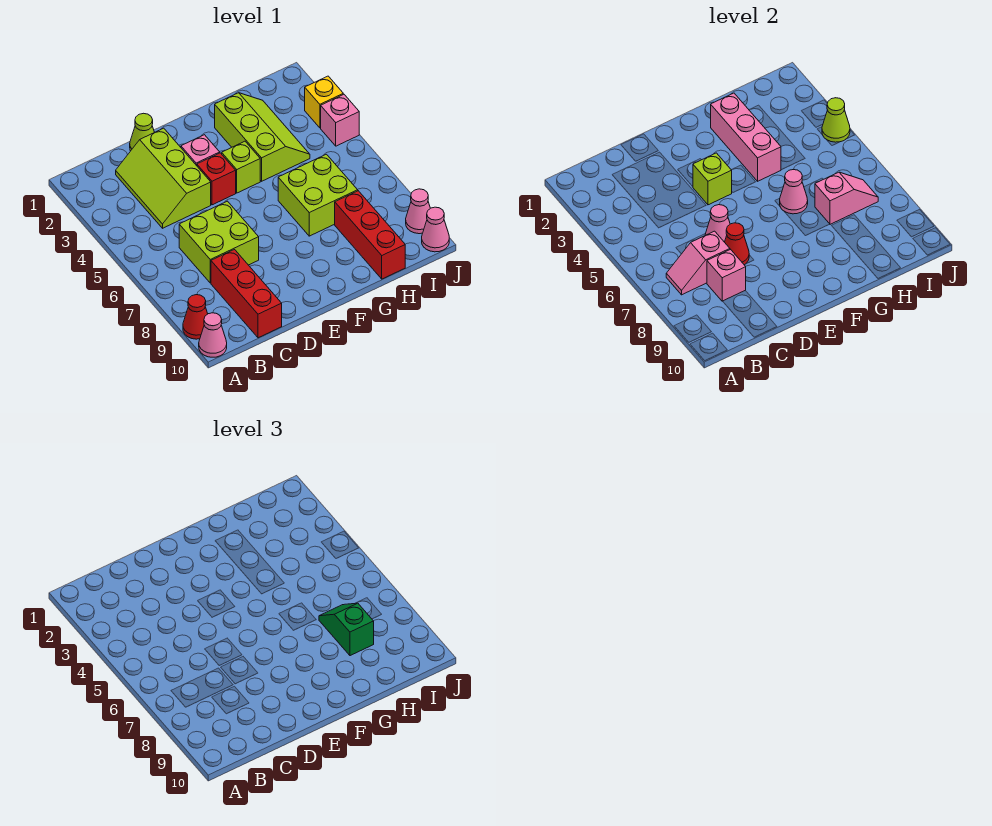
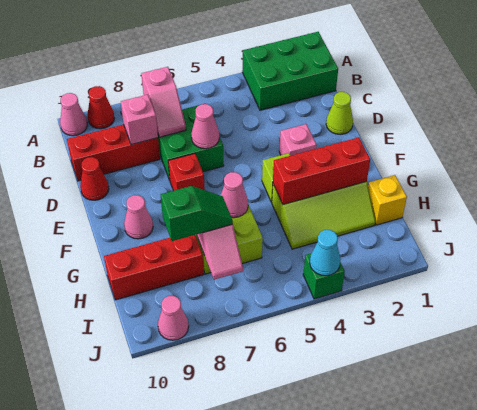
none -> green 2x3 brick [242,32,338,110]
pink 1x2 slope [666,231,730,295] -> pink 1x2 slope turned to [141,67,186,137]
lime 2x3 slope [116,128,211,228] -> none
lime 2x2 brick [179,201,259,283] -> green 2x2 brick [158,105,224,180]
red 1x1 cone [725,223,749,265] -> red 1x1 cone moved to [80,157,109,200]
red 1x1 brick [197,153,236,205] -> red 1x1 brick moved to [168,154,205,191]
lime 1x1 brick [693,153,732,205] -> none
pink 1x3 brick [711,93,781,181] -> red 1x3 brick [273,137,370,204]
yellow 1x1 brick [305,76,343,128] -> yellow 1x1 brick moved to [368,175,407,225]
pink 1x1 brick [321,94,359,146] -> green 1x1 brick [303,253,345,299]
lime 1x1 cone [822,98,850,142] -> cyan 1x1 cone [310,230,341,276]
pink 1x1 cone [422,207,449,252] -> pink 1x1 cone moved to [124,195,153,239]

